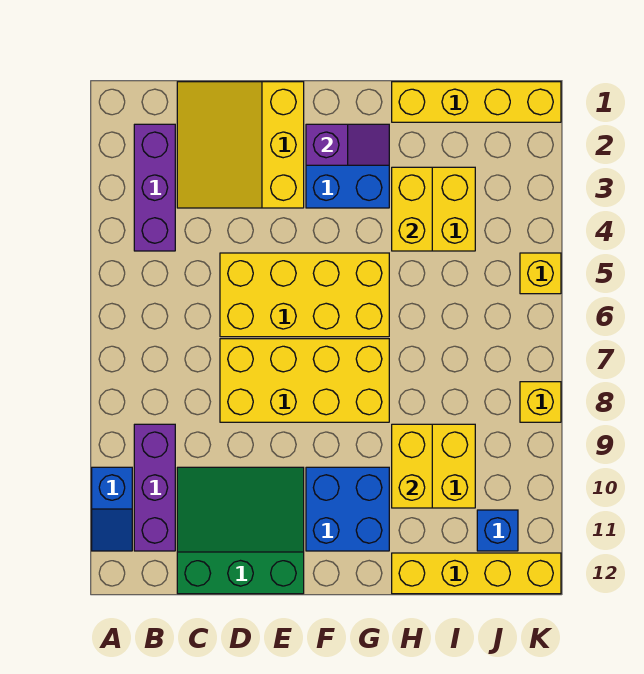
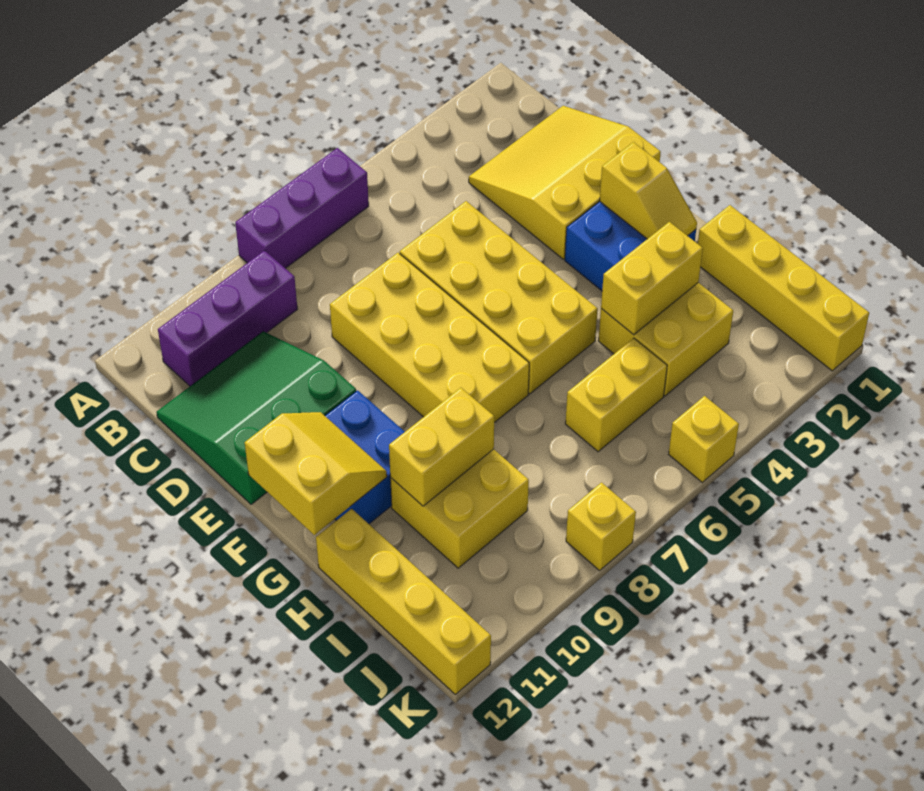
blue 1x2 slope [92,467,132,551] -> none
purple 1x3 brick [134,124,175,251] -> purple 1x3 brick moved to [235,148,369,268]
green 3x3 slope [177,467,304,594] -> green 3x3 slope turned to [157,331,356,504]
purple 1x2 slope [306,124,389,165] -> yellow 1x2 slope [600,142,697,239]
none -> yellow 2x2 slope [245,412,387,535]
none -> yellow 1x2 brick [565,338,667,452]
blue 1x1 brick [477,510,518,551] -> none

